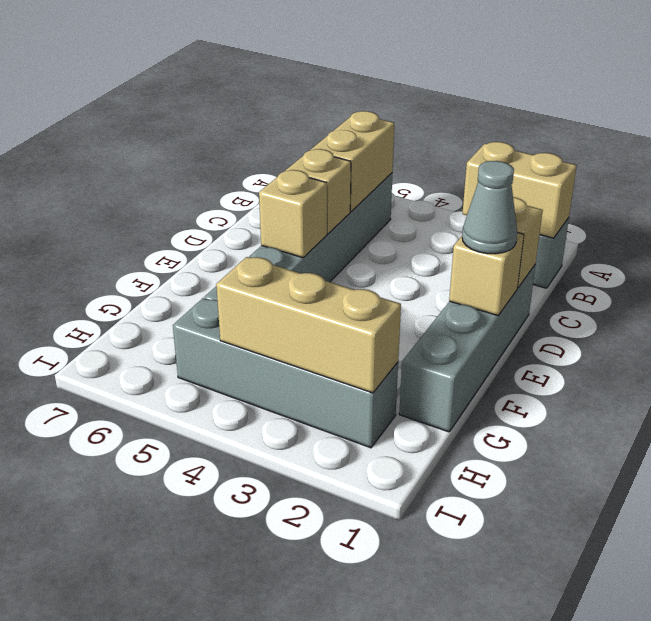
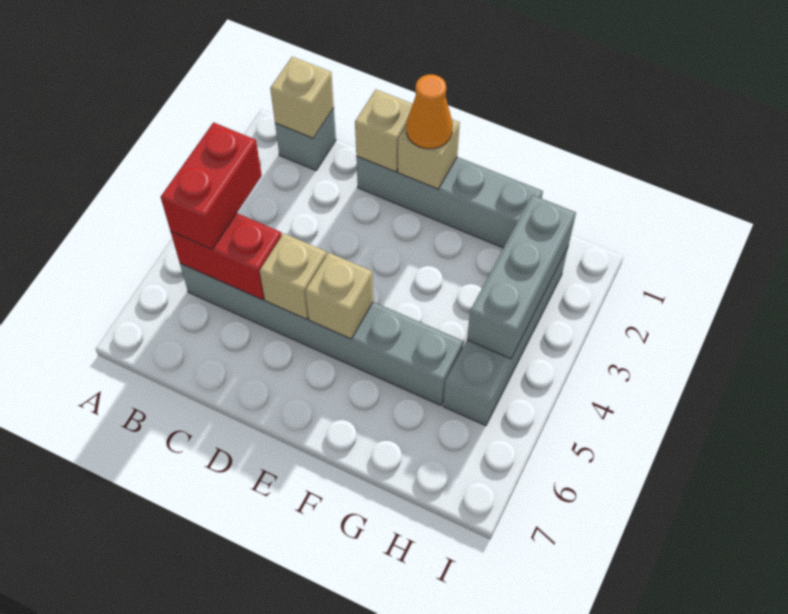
tan 1x2 brick [462,142,577,238] -> tan 1x1 brick [270,57,334,138]
none -> red 1x2 brick [161,122,262,249]
tan 1x2 brick [311,111,394,212] -> red 1x2 brick [171,213,282,300]
grey 1x1 cone [462,161,517,254] -> orange 1x1 cone [406,75,453,149]
tan 1x3 brick [216,257,401,393] -> grey 1x3 brick [467,195,576,359]

